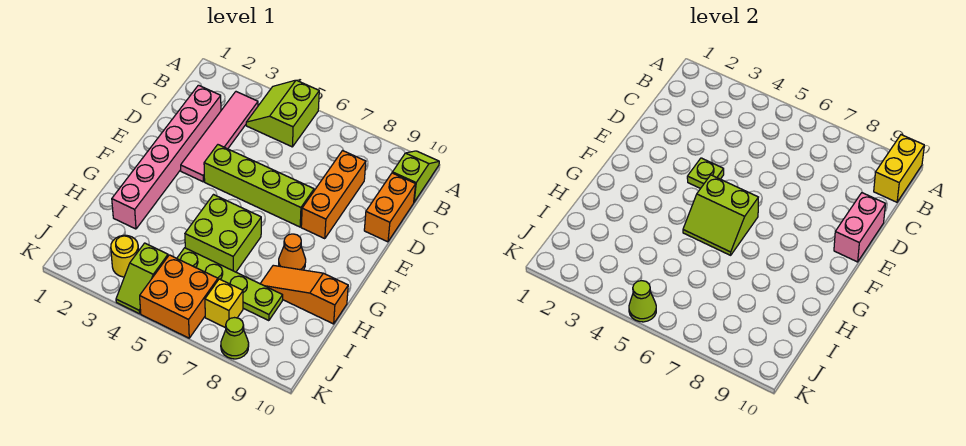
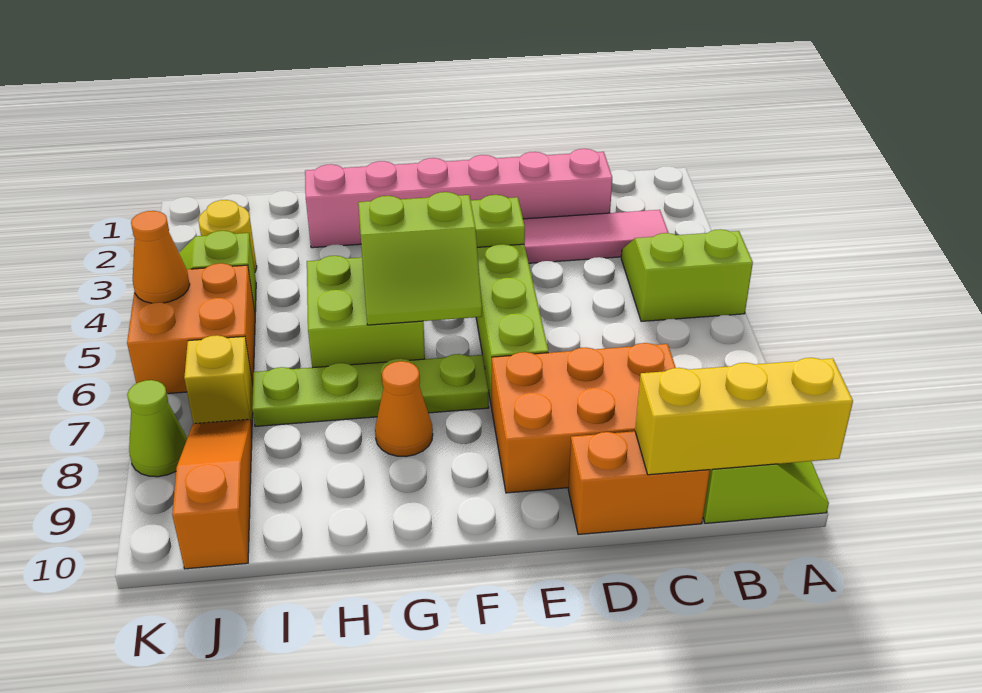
yellow 1x2 brick [874,135,924,202] -> yellow 1x3 brick [635,358,853,475]
orange 1x3 brick [301,151,366,239] -> orange 2x3 brick [492,343,676,493]
pink 1x2 brick [834,193,885,262] -> none
lime 2x2 slope [683,175,758,255] -> lime 2x2 slope turned to [358,192,482,325]
orange 1x3 slope [260,265,348,324] -> orange 1x3 slope moved to [172,419,252,569]
lime 1x4 plate [177,248,283,321] -> lime 1x4 plate turned to [252,354,489,426]
lime 1x1 cone [629,281,656,322] -> orange 1x1 cone [131,211,190,303]

